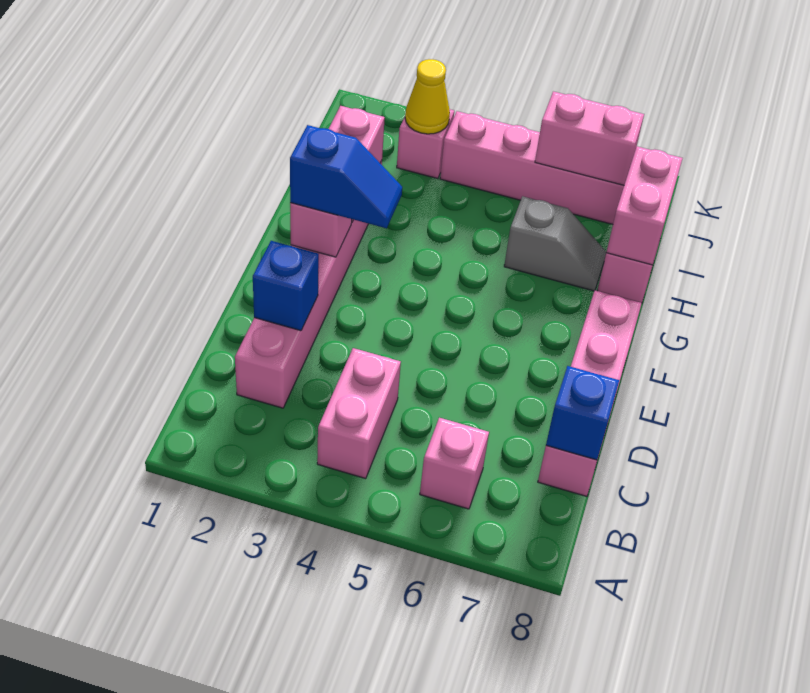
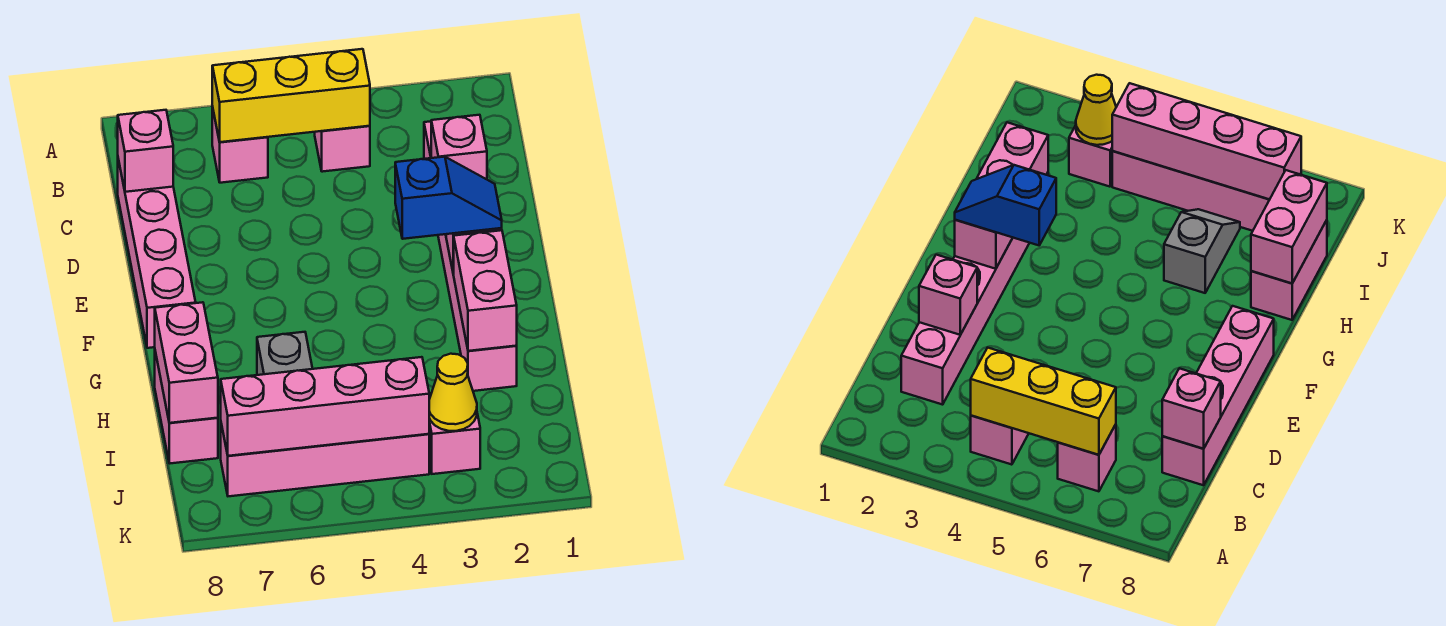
pink 1x2 brick [317,348,401,479] -> pink 1x1 brick [315,126,370,172]
none -> yellow 1x3 brick [212,49,370,142]
blue 1x1 brick [546,366,619,460] -> pink 1x1 brick [118,110,173,192]
blue 1x1 brick [253,241,319,331] -> pink 1x1 brick [431,115,487,179]
blue 1x2 slope [290,125,402,228] -> blue 1x2 slope turned to [395,157,502,239]
grey 1x2 slope [504,196,606,291] -> grey 1x2 slope turned to [257,332,313,375]
pink 1x2 brick [535,91,644,185] -> pink 1x4 brick [221,357,429,456]

